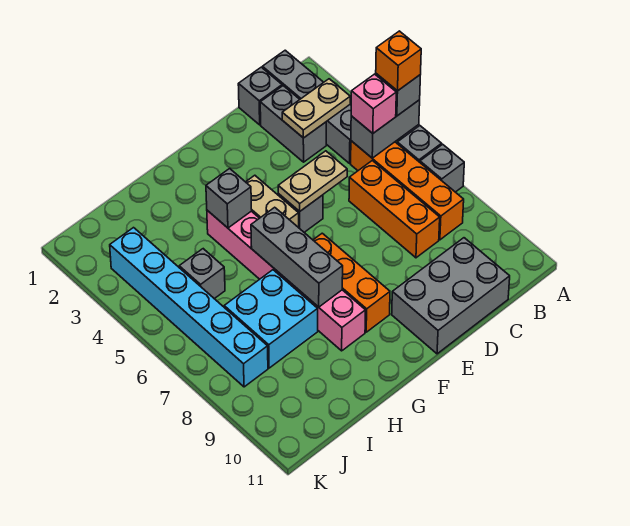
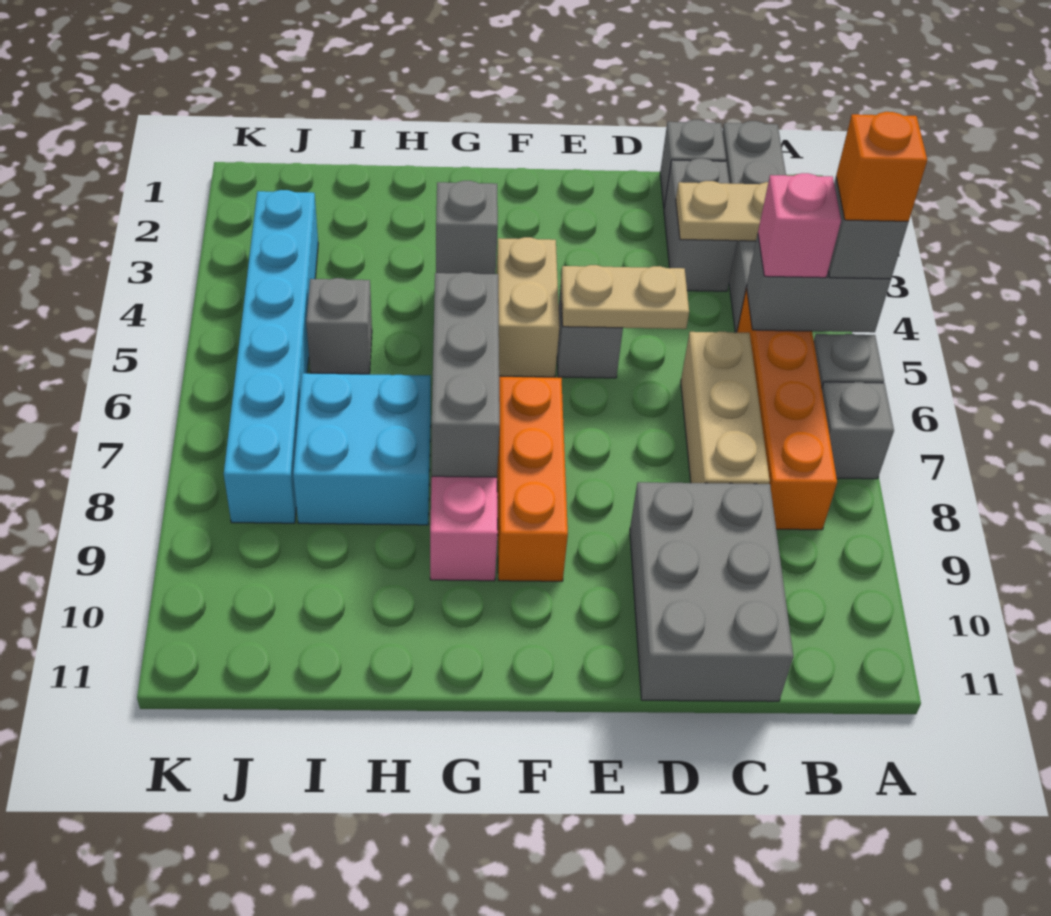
orange 1x3 brick [349,161,440,258] -> tan 1x3 brick [681,332,770,484]
grey 2x3 brick [392,238,510,354] -> grey 2x3 brick turned to [630,482,793,701]

